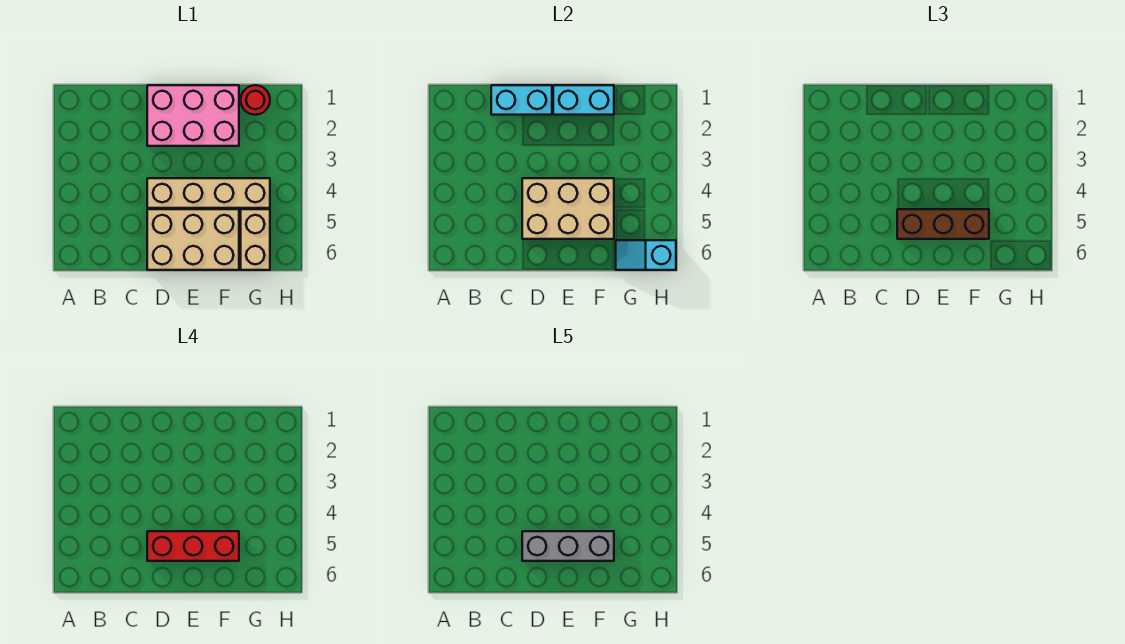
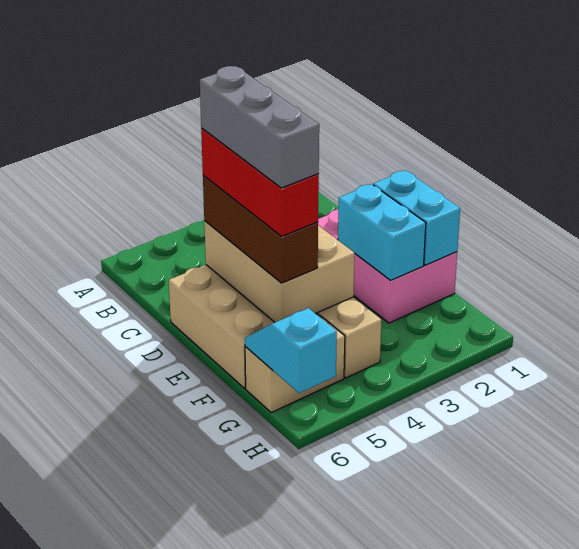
cyan 1x2 brick [491,85,552,115] -> cyan 1x2 brick moved to [338,184,426,281]
red 1x1 round brick [241,85,270,115] -> none

